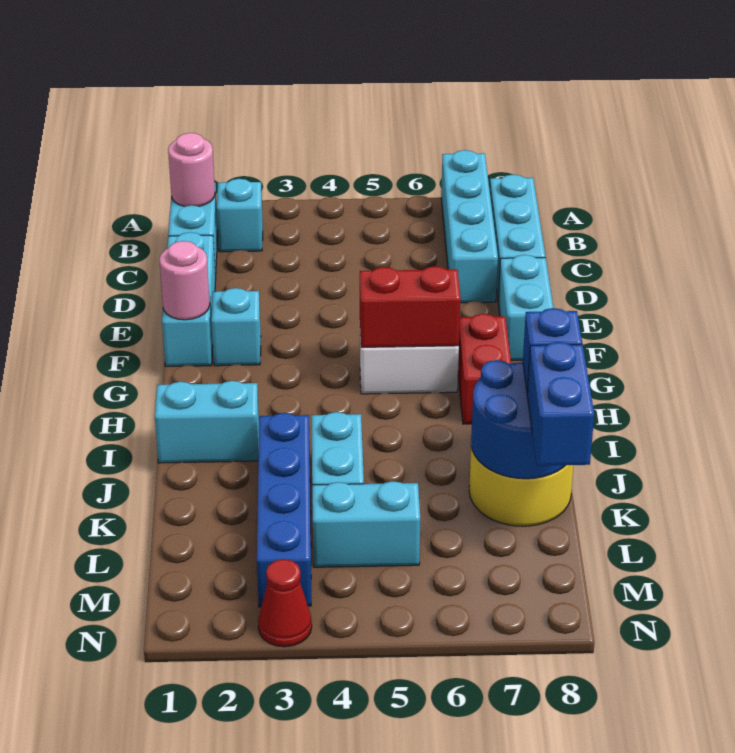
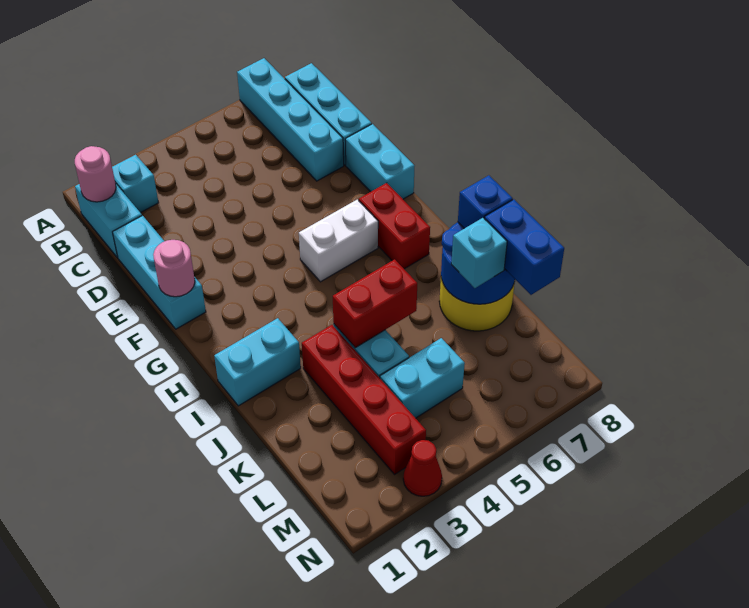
cyan 1x1 brick [211,288,261,366] -> cyan 1x1 brick moved to [451,218,507,288]
red 1x2 brick [360,266,461,347] -> red 1x2 brick moved to [333,259,417,348]
blue 1x4 brick [257,413,311,607] -> red 1x4 brick [302,325,426,474]

